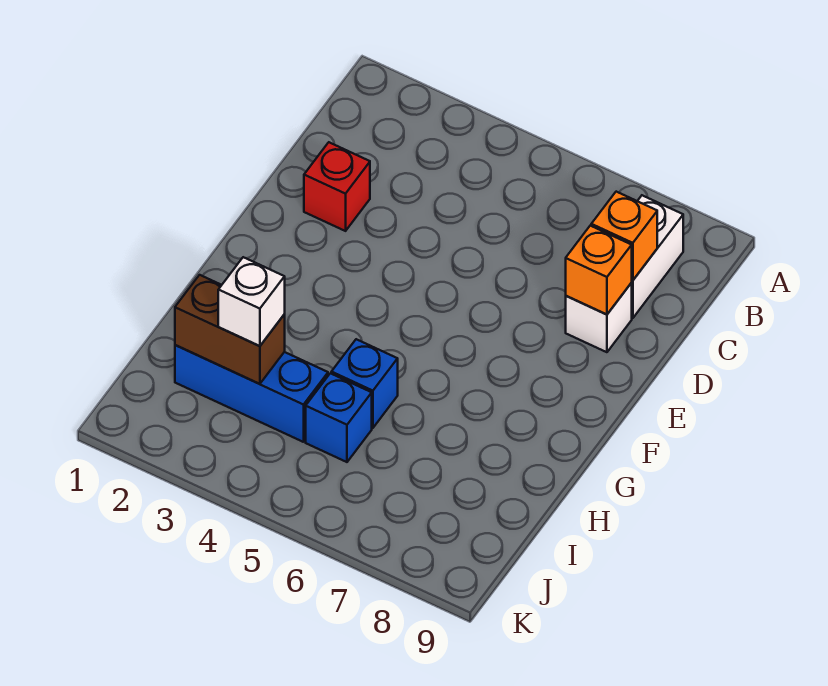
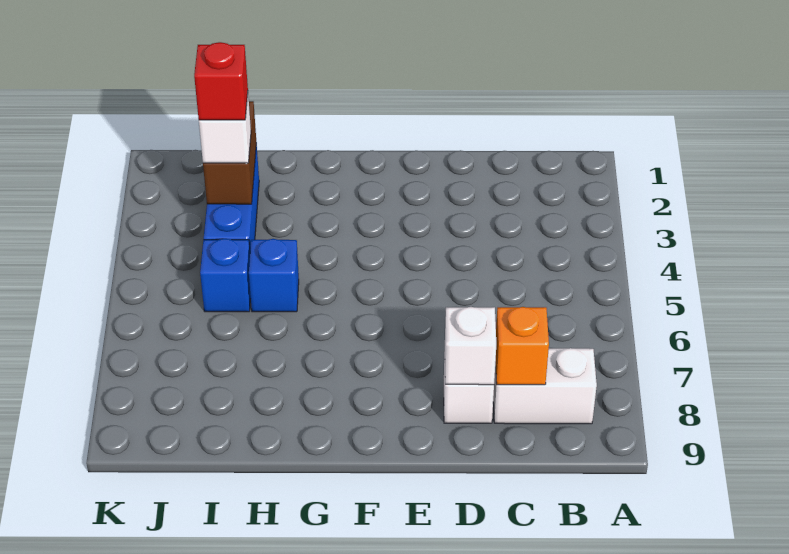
red 1x1 brick [304,142,370,231] -> red 1x1 brick moved to [194,42,248,120]
orange 1x1 brick [566,226,632,315] -> white 1x1 brick [445,307,496,385]

